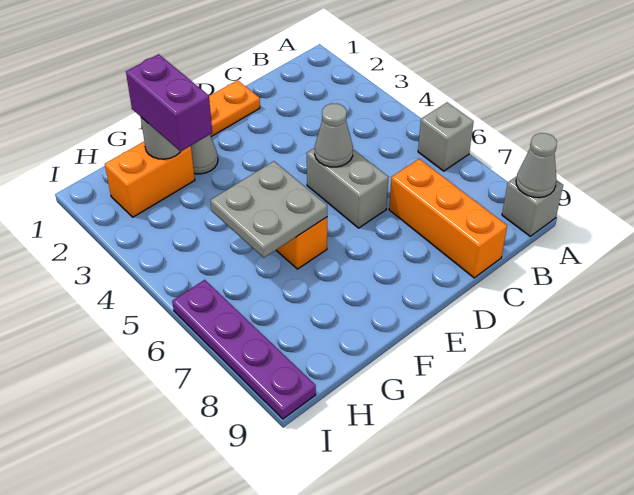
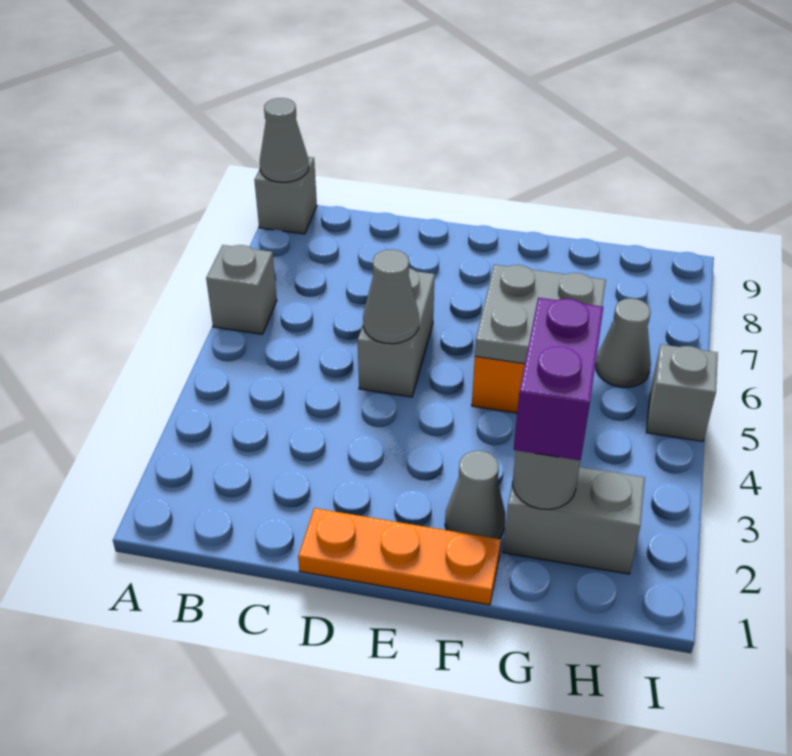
orange 1x3 brick [389,159,507,278] -> none
orange 1x2 brick [105,142,195,217] -> grey 1x2 brick [503,467,645,574]
none -> grey 1x1 cone [596,298,651,387]
none -> grey 1x1 brick [646,344,718,441]
purple 1x4 plate [172,280,316,419] -> none

